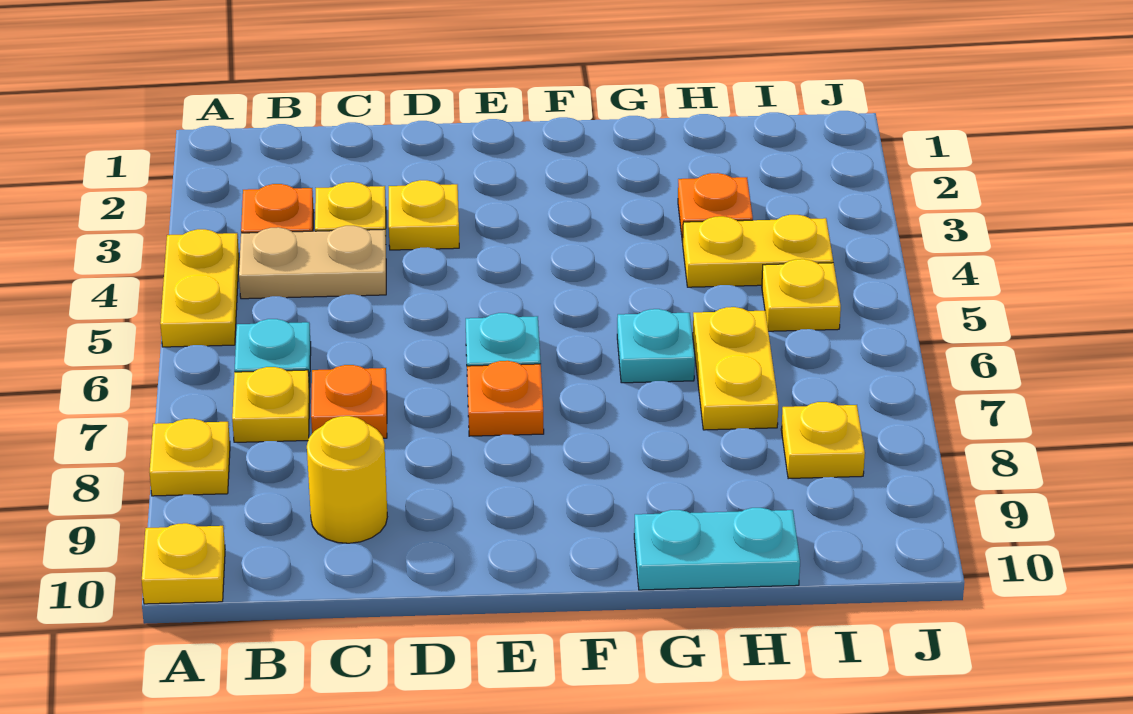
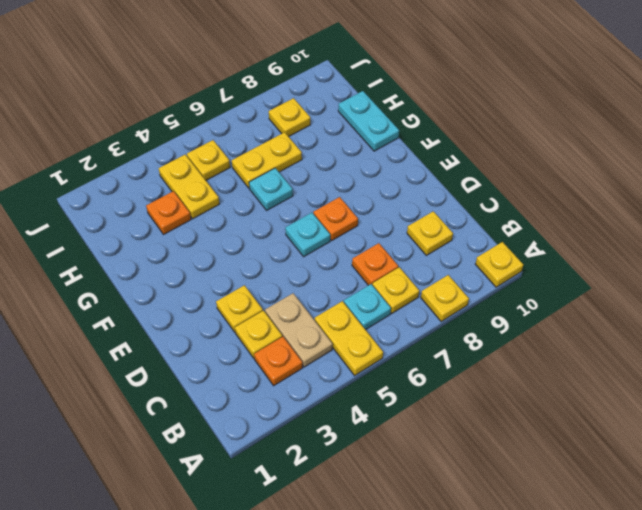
yellow 1x2 plate [160,229,239,347] -> yellow 1x2 plate turned to [315,301,383,376]
yellow 1x1 round brick [307,416,387,543] -> yellow 1x1 plate [407,211,453,255]

